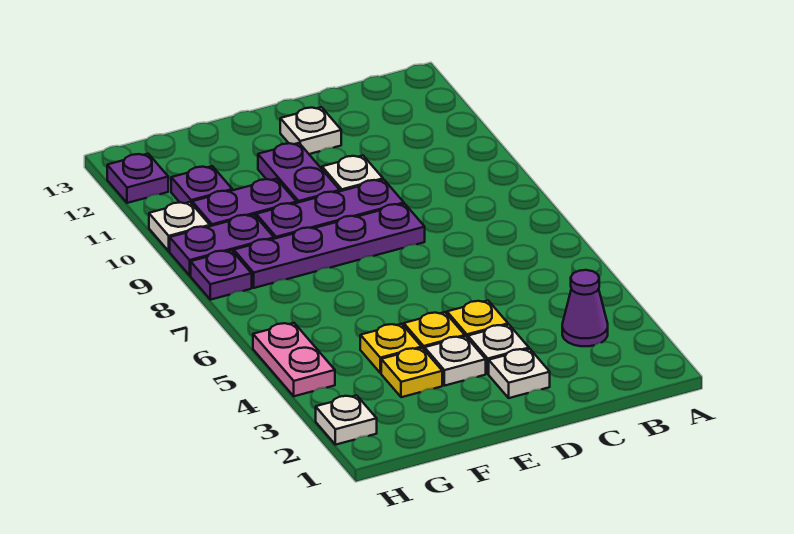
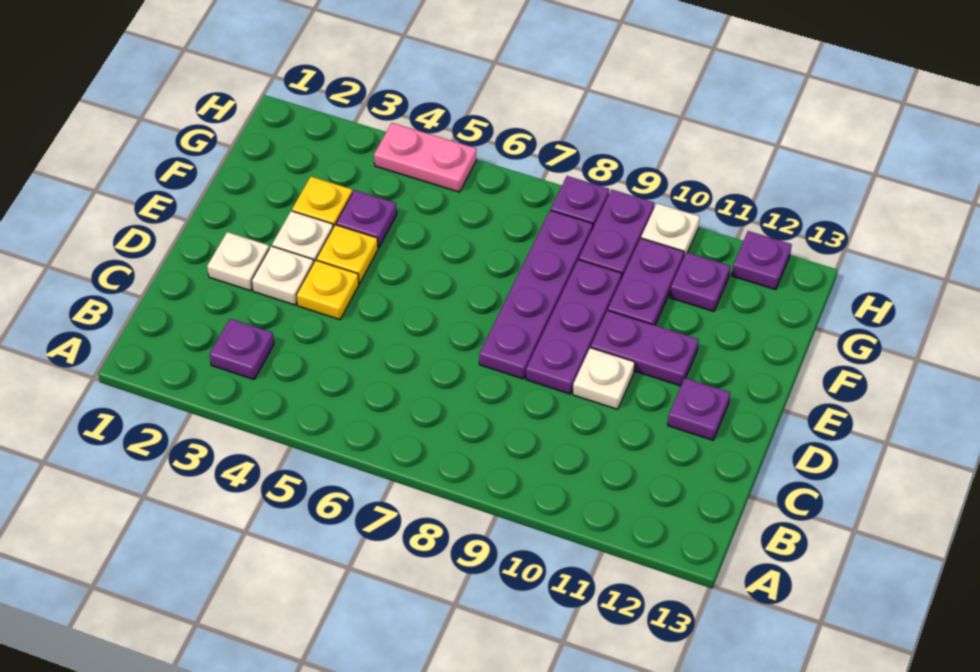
purple 1x1 cone [562,270,608,346] -> purple 1x1 plate [210,319,274,379]
white 1x1 plate [280,107,341,154] -> purple 1x1 plate [668,378,730,440]
yellow 1x1 plate [360,324,422,373] -> purple 1x1 plate [336,190,397,248]
white 1x1 plate [316,395,377,445] -> none

